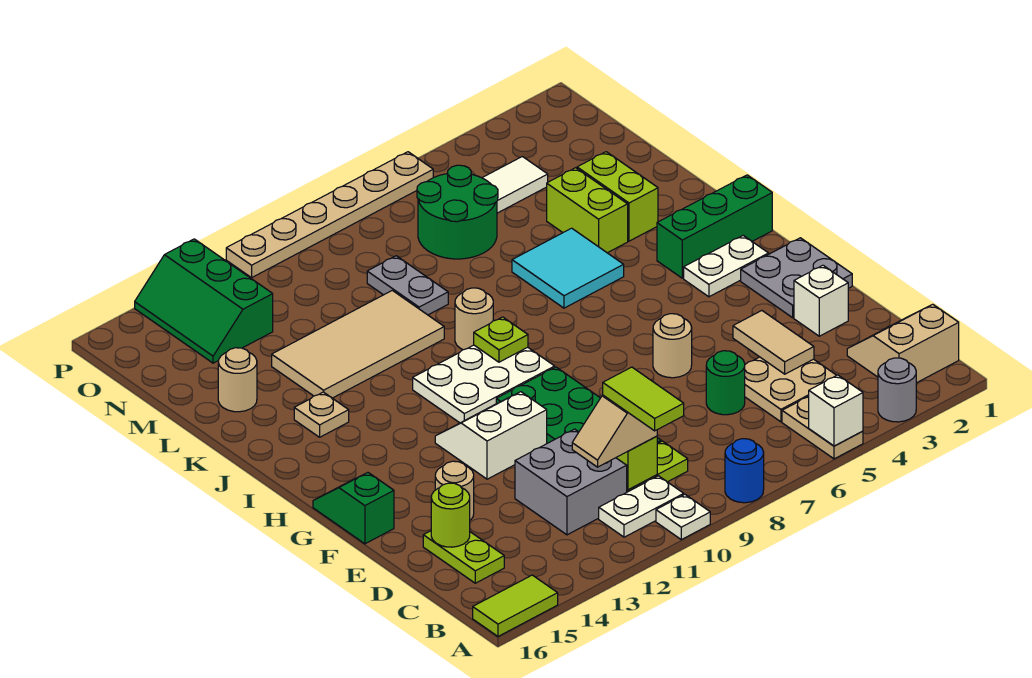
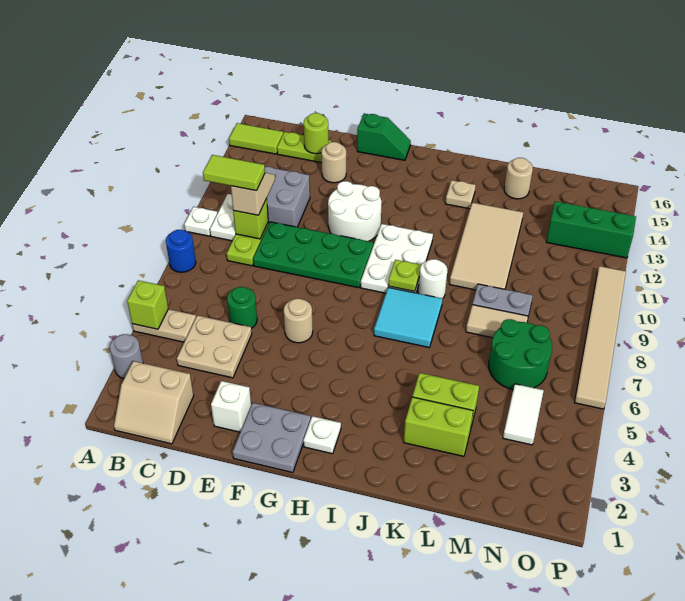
white 1x1 brick [809,375,863,446] -> lime 1x1 brick [127,280,168,329]
lime 1x2 tile [473,575,558,636] -> lime 1x2 tile turned to [229,123,283,154]
tan 2x2 slope [847,304,959,383] -> tan 2x2 slope turned to [114,361,194,444]
tan 1x2 tile [733,311,814,374] -> tan 1x2 tile moved to [466,305,528,338]
white 2x2 slope [435,392,547,479] -> white 2x2 round brick [328,181,382,241]
white 1x2 plate [684,236,769,297] -> white 1x1 plate [303,416,341,454]
green 1x3 brick [657,175,772,278] -> none
cyan 2x2 tile [512,228,624,308] -> cyan 2x2 tile moved to [374,287,443,347]
tan 1x1 round brick [455,288,493,350] -> white 1x1 round brick [418,259,447,298]
tan 1x6 plate [226,152,433,278] -> tan 1x6 tile [574,266,626,409]

